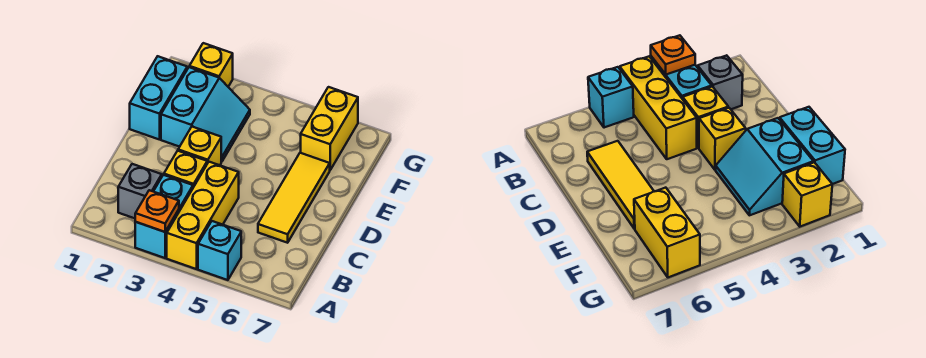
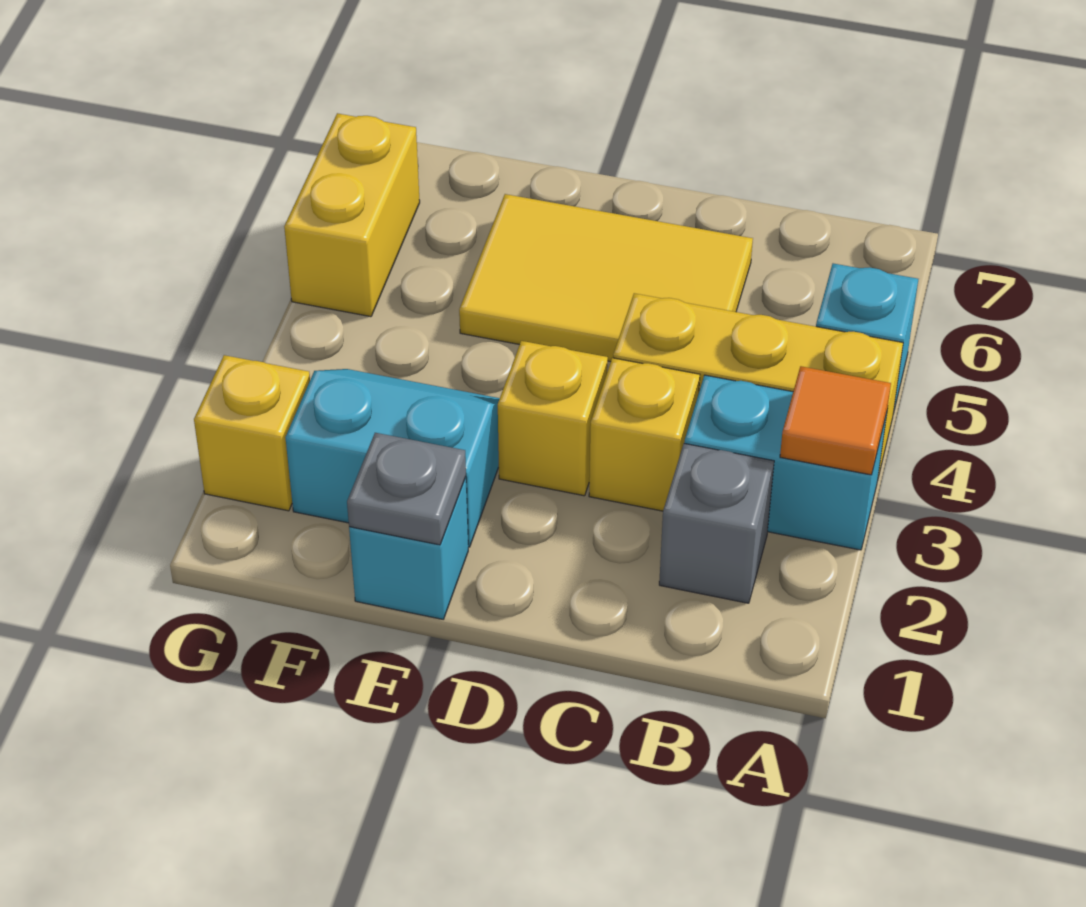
orange 1x1 plate [135,190,179,232] -> orange 1x1 tile [780,366,891,475]
yellow 1x3 tile [258,153,330,243] -> yellow 2x3 tile [459,194,753,362]
cyan 1x2 brick [130,56,187,140] -> cyan 1x1 brick [349,477,468,619]
none -> grey 1x1 plate [347,433,466,545]
yellow 1x2 brick [301,87,358,170] -> yellow 1x2 brick turned to [284,113,420,317]

